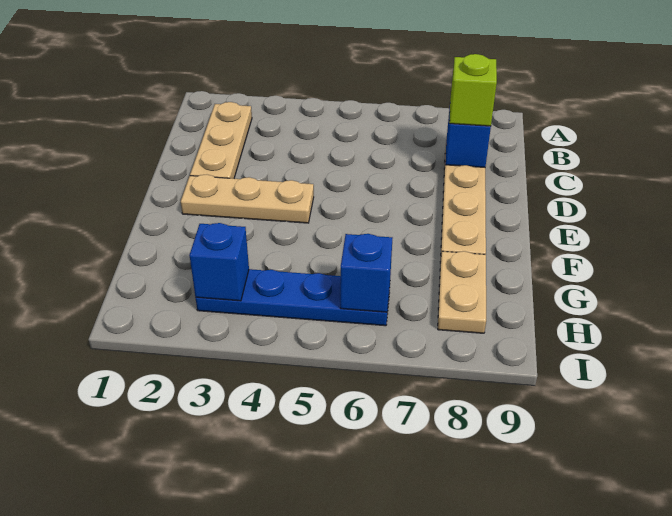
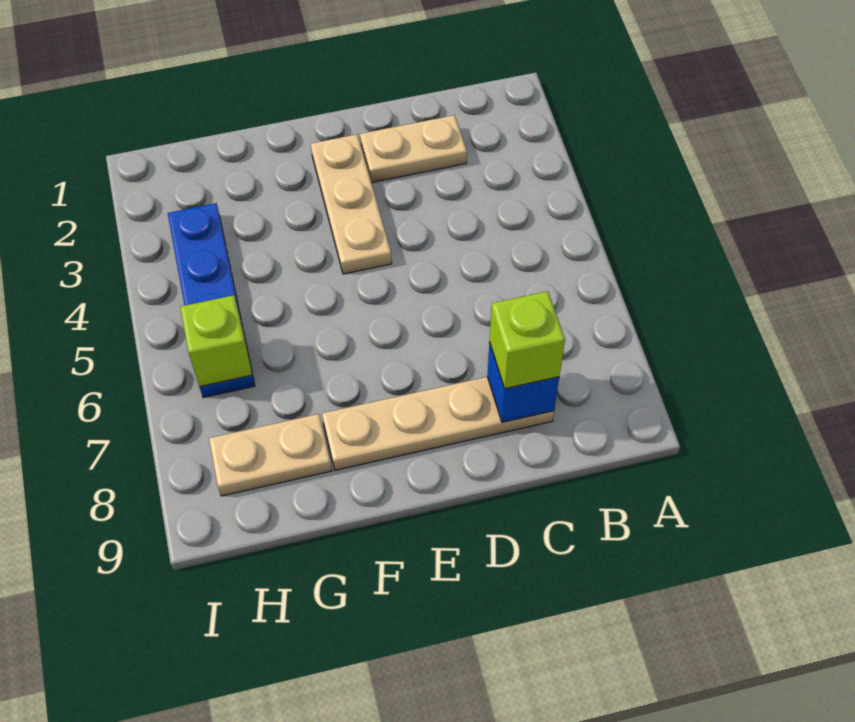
tan 1x3 plate [190,102,252,179] -> tan 1x2 plate [360,115,467,183]
blue 1x1 brick [189,223,249,301] -> none
blue 1x1 brick [340,234,392,312] -> lime 1x1 brick [180,295,252,387]

